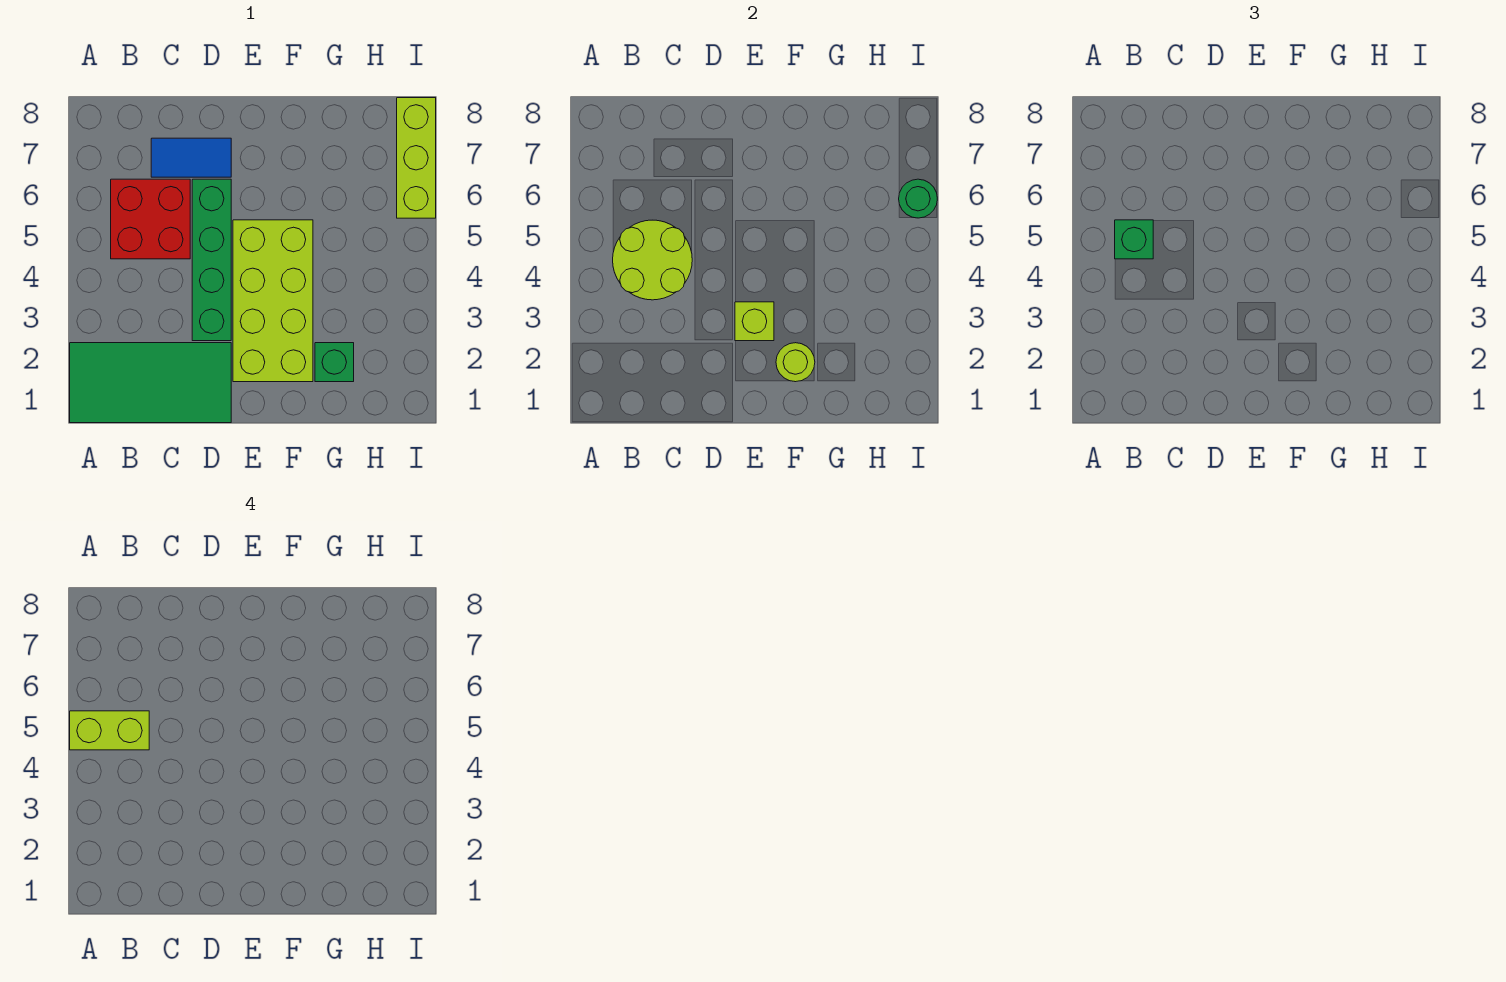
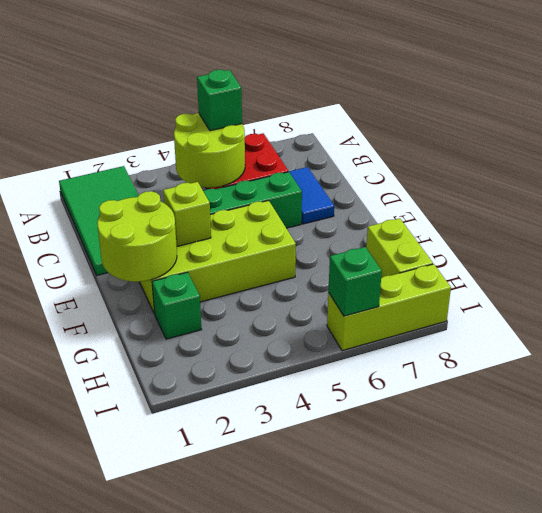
lime 1x2 brick [70,711,149,750] -> lime 1x2 brick moved to [366,218,433,278]
lime 1x1 round brick [776,343,815,382] -> lime 2x2 round brick [97,191,177,282]
green 1x1 round brick [899,179,937,218] -> green 1x1 brick [328,247,382,316]

